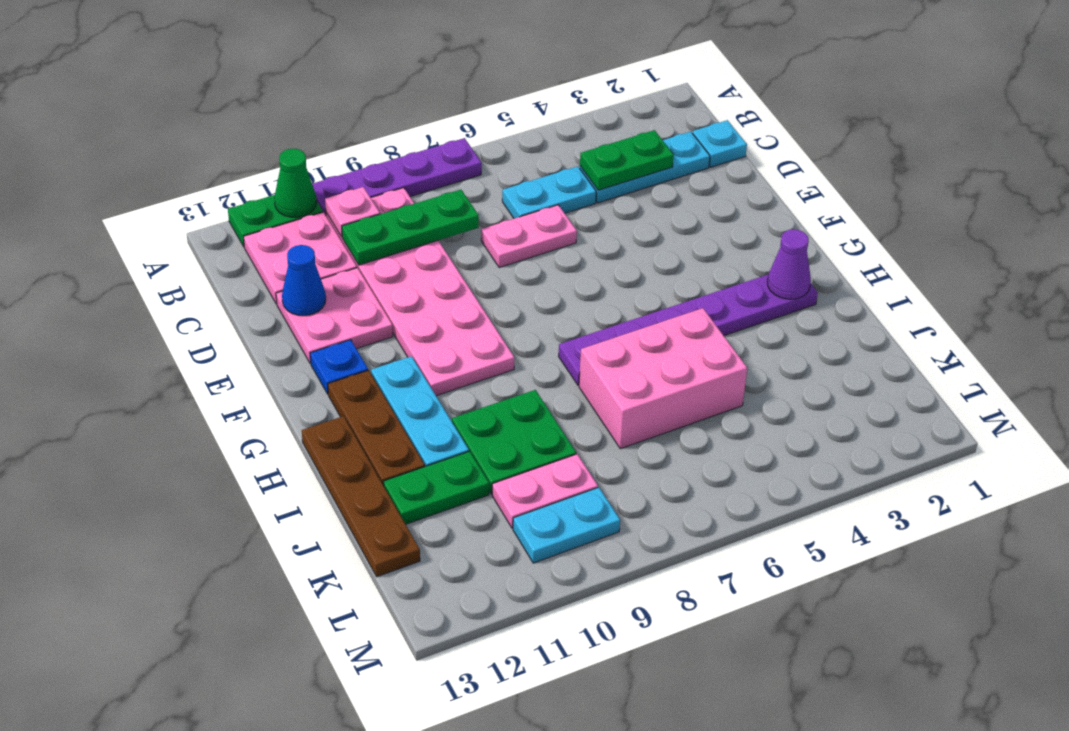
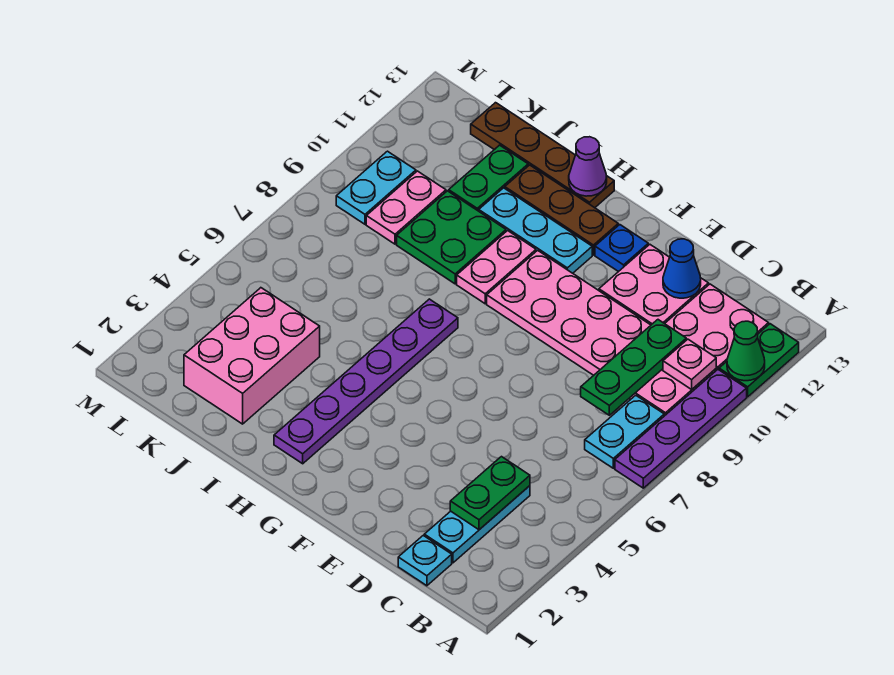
cyan 1x2 plate [502,166,596,219] -> cyan 1x2 plate moved to [585,395,664,468]
pink 1x2 plate [481,205,577,268] -> pink 1x2 plate moved to [457,231,536,304]
purple 1x1 cone [767,229,811,299] -> purple 1x1 cone moved to [569,137,607,196]
pink 2x3 brick [579,308,747,449] -> pink 2x3 brick moved to [184,288,320,424]

